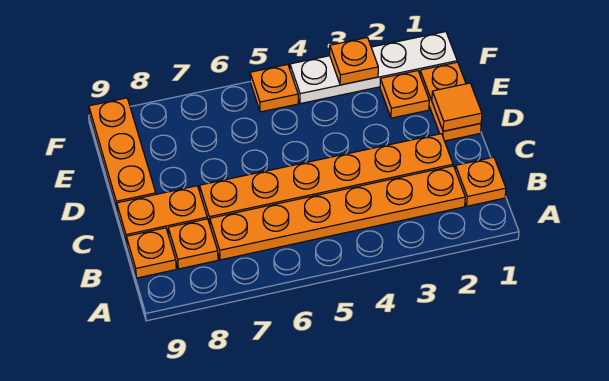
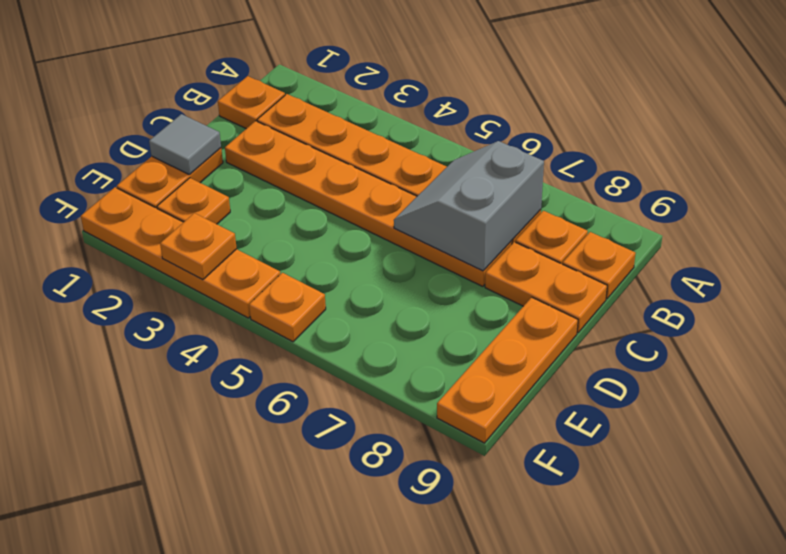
none -> grey 2x2 slope [394,141,544,271]
orange 1x1 tile [432,83,482,131] -> grey 1x1 tile [149,114,221,174]
white 1x4 plate [290,32,457,104] -> orange 1x4 plate [81,187,280,318]

